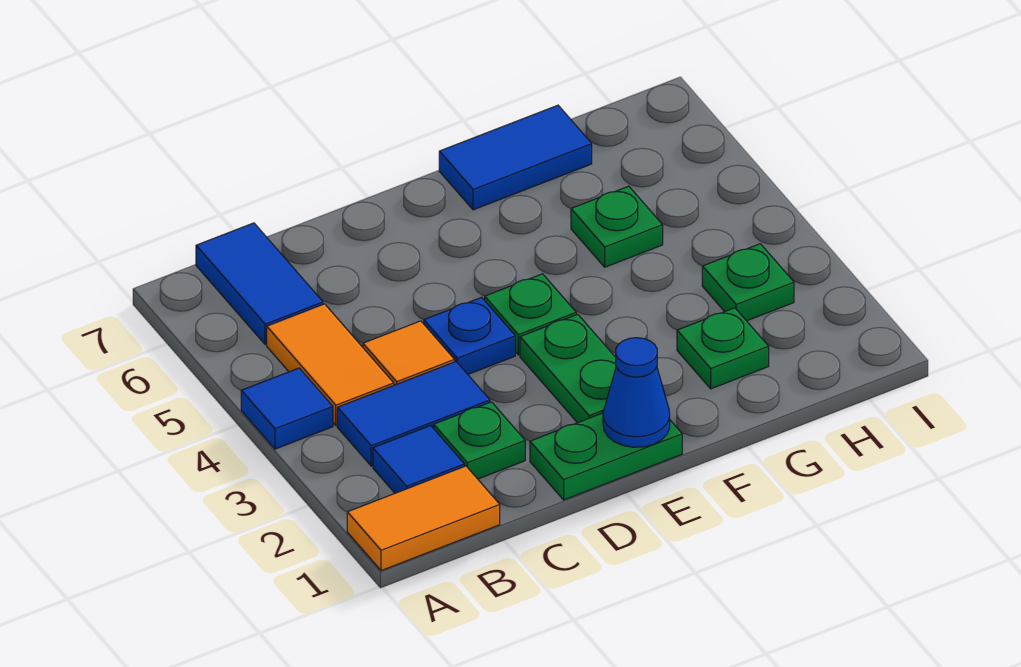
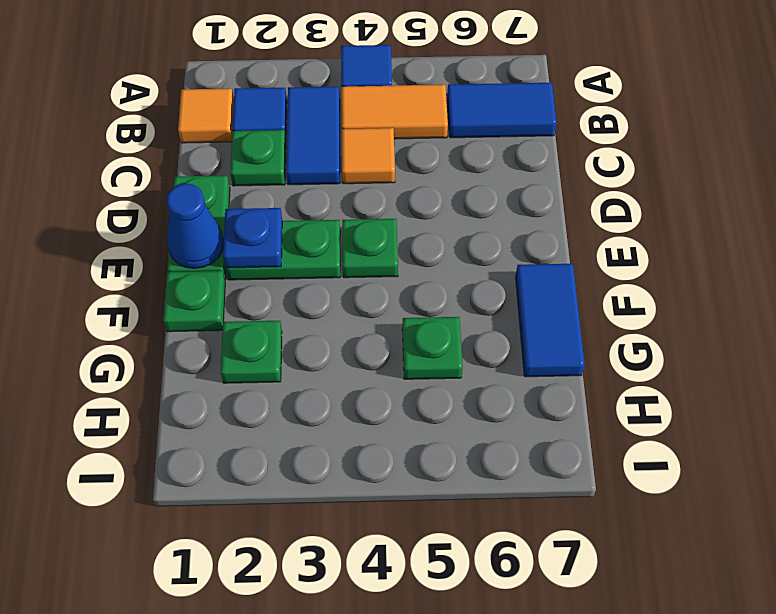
orange 1x2 tile [347,466,500,571] -> orange 1x1 tile [178,89,234,143]
blue 1x1 plate [424,297,515,374] -> blue 1x1 plate moved to [223,208,282,268]
green 1x1 plate [702,244,794,321] -> green 1x1 plate moved to [163,271,225,332]

